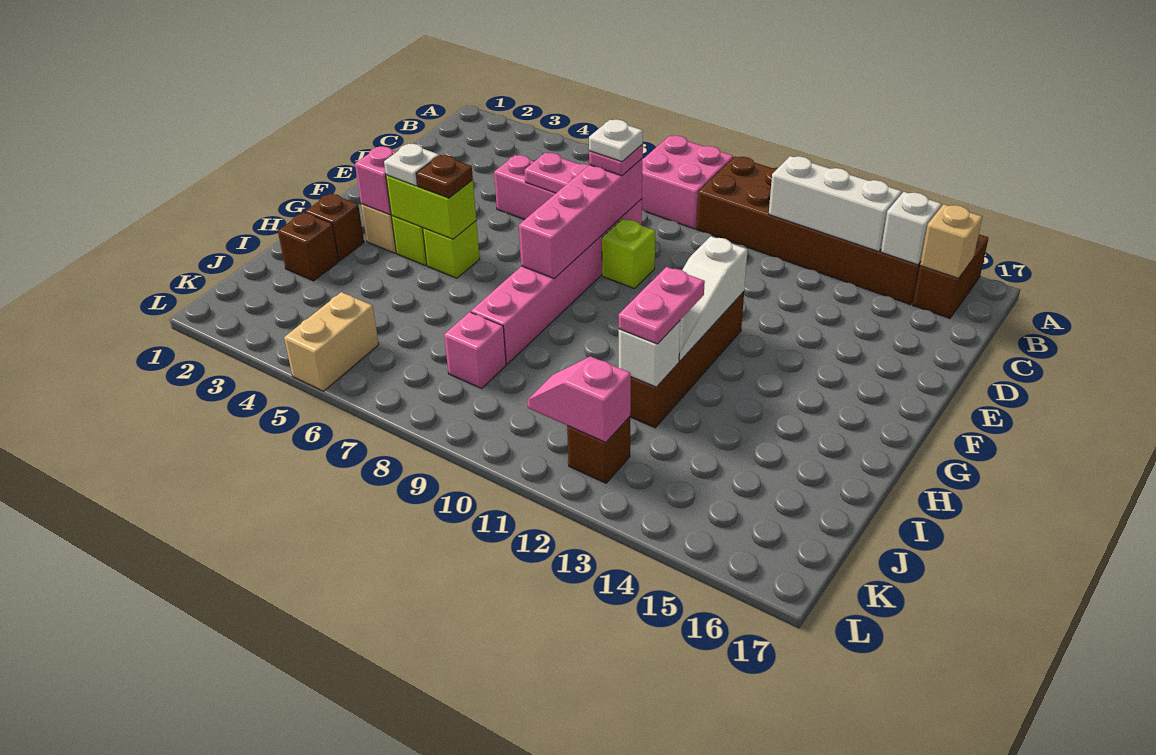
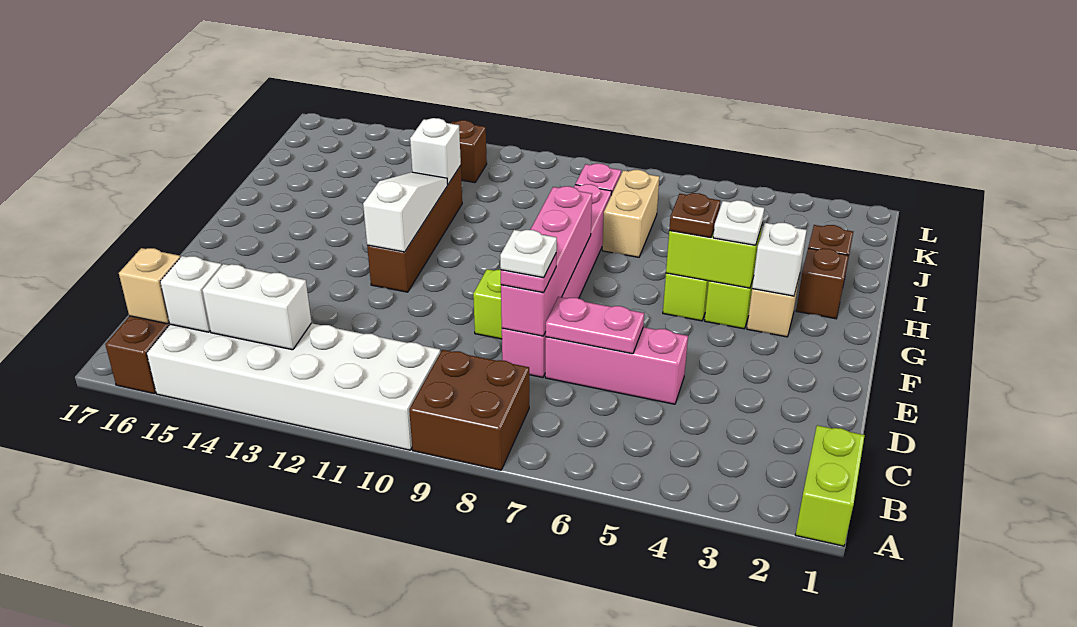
none -> lime 1x2 brick [795,425,865,546]
pink 2x2 brick [642,136,733,229] -> brown 2x2 brick [409,350,529,470]
brown 2x6 brick [697,156,921,305] -> white 2x6 brick [147,323,440,450]
white 1x3 brick [769,156,902,252] -> white 1x2 brick [202,264,312,350]
pink 1x1 brick [355,146,396,215] -> white 1x1 brick [752,223,807,296]
pink 1x2 plate [619,267,705,344] -> none
tan 1x2 brick [284,292,379,391] -> tan 1x2 brick moved to [602,170,659,257]
pink 1x2 slope [527,356,631,442] -> none

